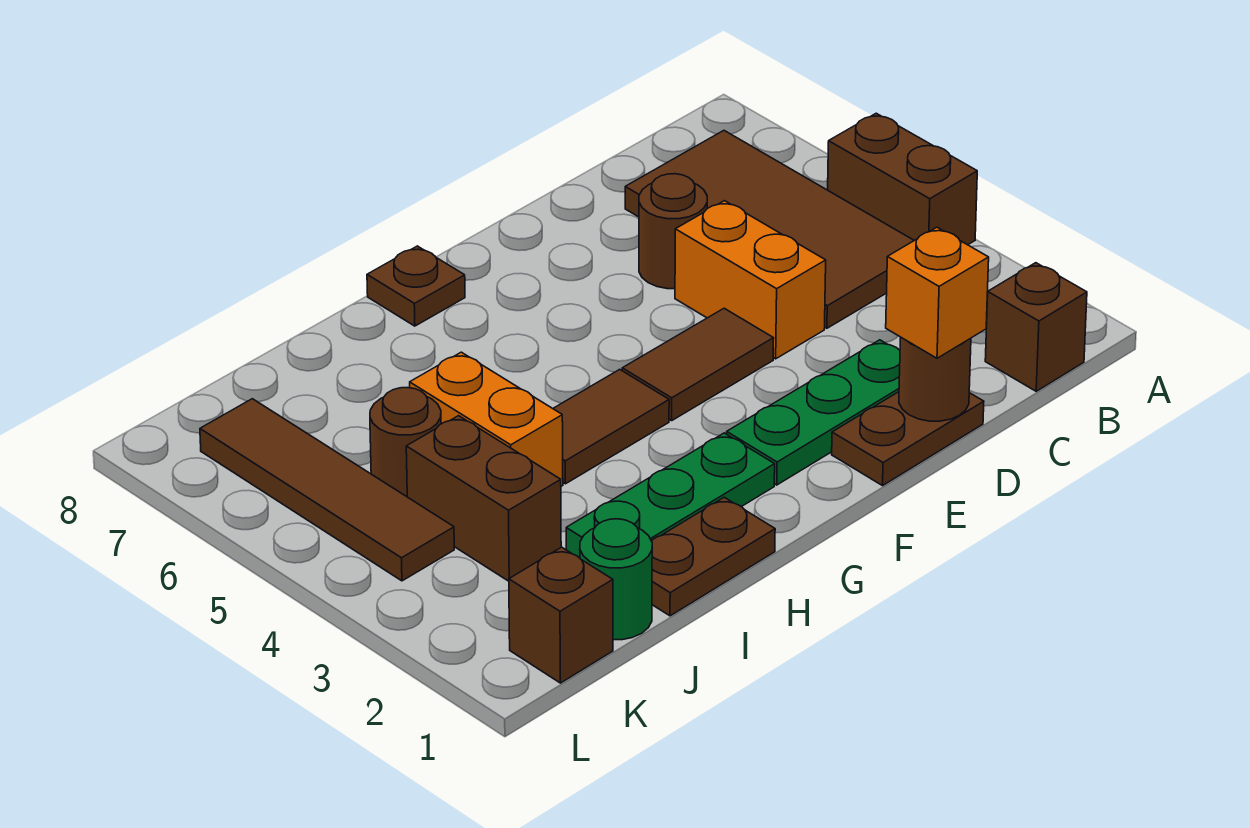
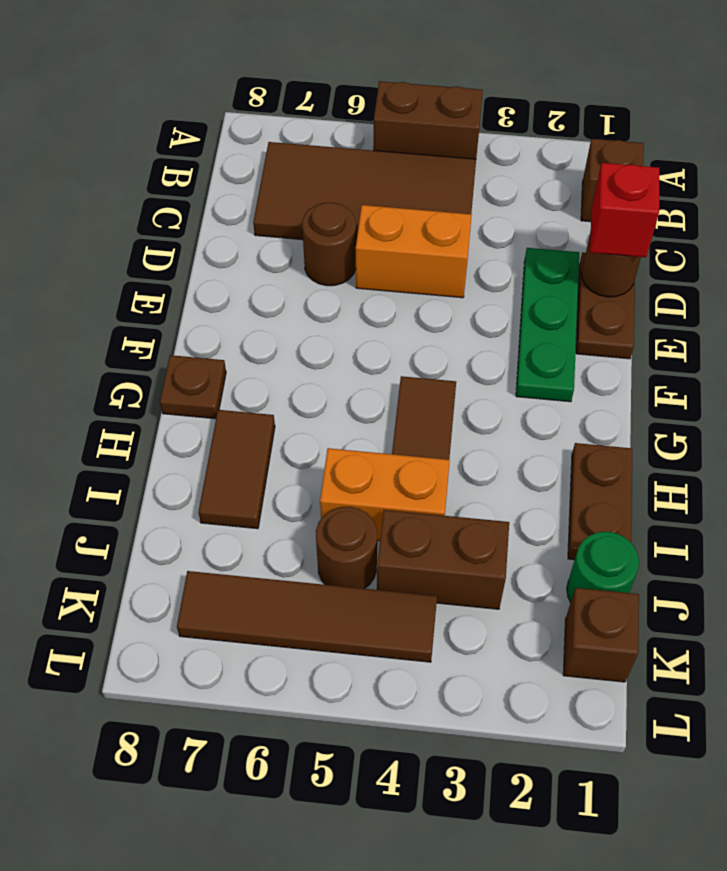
orange 1x1 brick [886,227,989,358] -> red 1x1 brick [590,163,659,257]
brown 1x2 tile [622,308,774,421] -> brown 1x2 tile moved to [199,410,275,529]
green 1x3 plate [566,433,775,558] -> none

